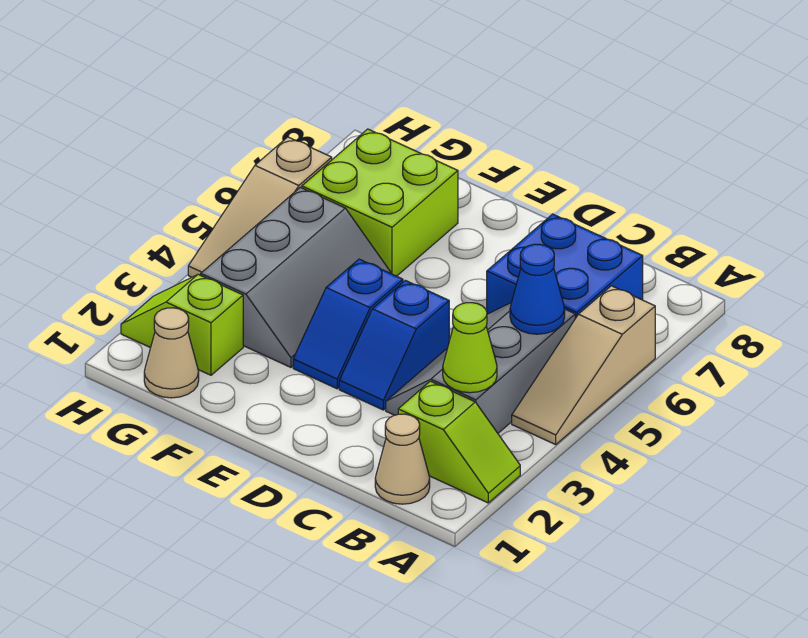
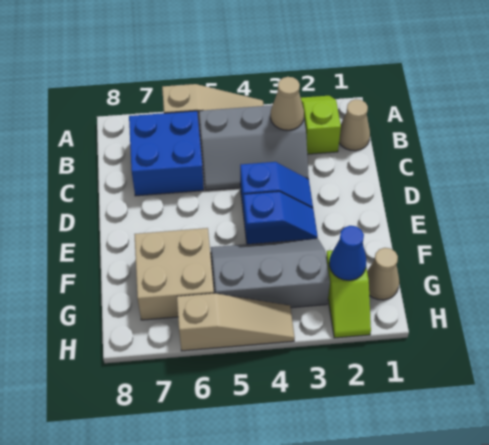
lime 1x1 cone [443,303,497,393] -> tan 1x1 cone [271,77,304,130]
blue 1x1 cone [510,244,565,334] -> blue 1x1 cone moved to [329,226,366,280]
lime 2x2 brick [302,129,458,276] -> tan 2x2 brick [134,228,214,320]

